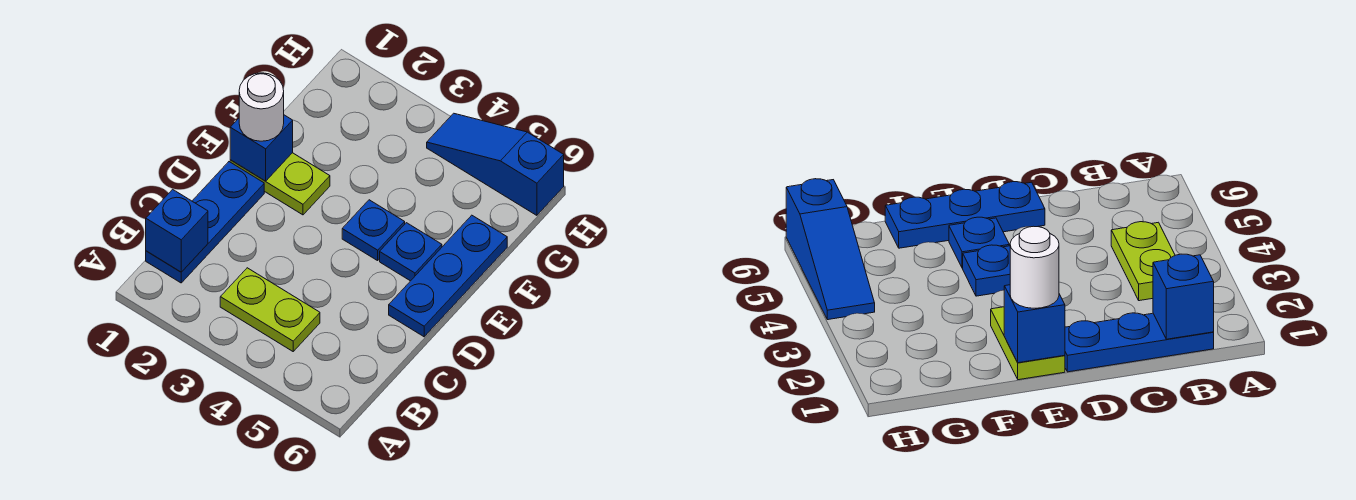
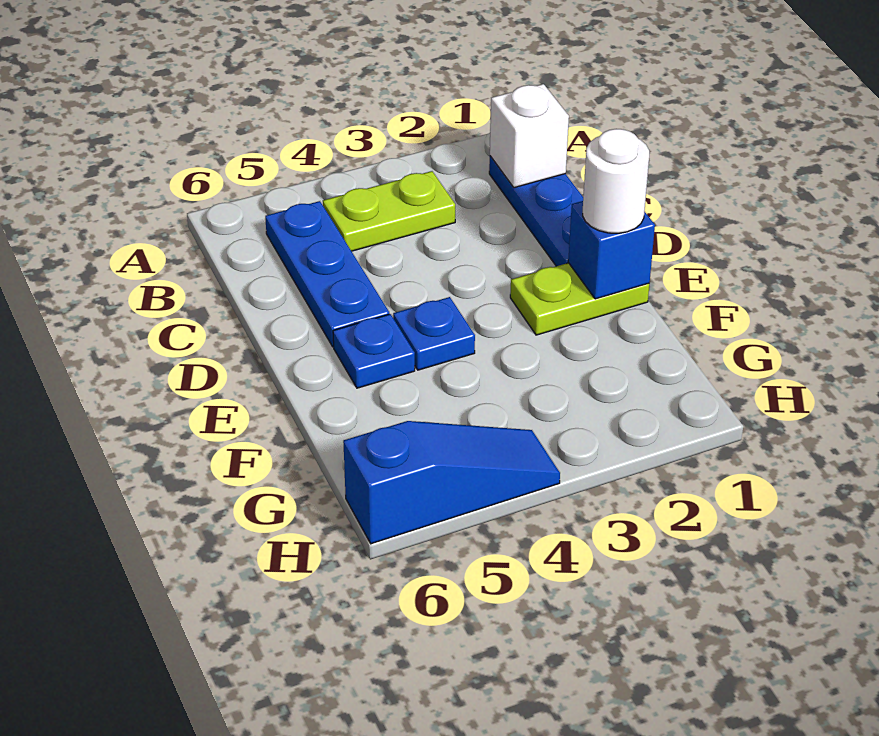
blue 1x1 brick [146,189,208,272] -> white 1x1 brick [490,84,569,188]
blue 1x3 plate [389,215,507,337] -> blue 1x3 plate moved to [265,201,389,347]

